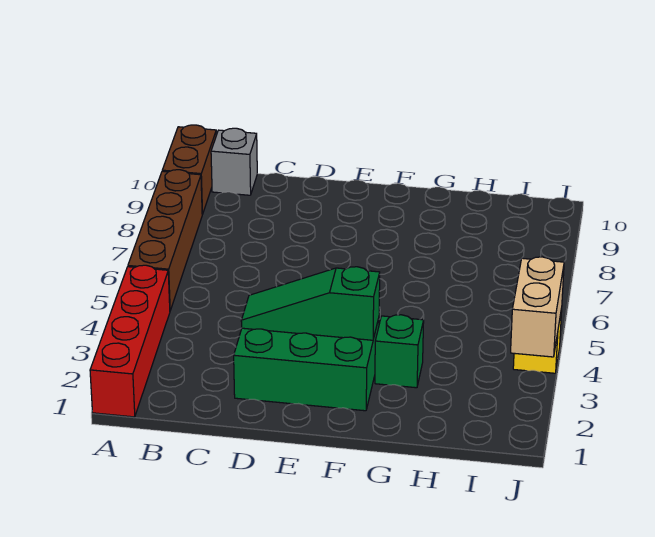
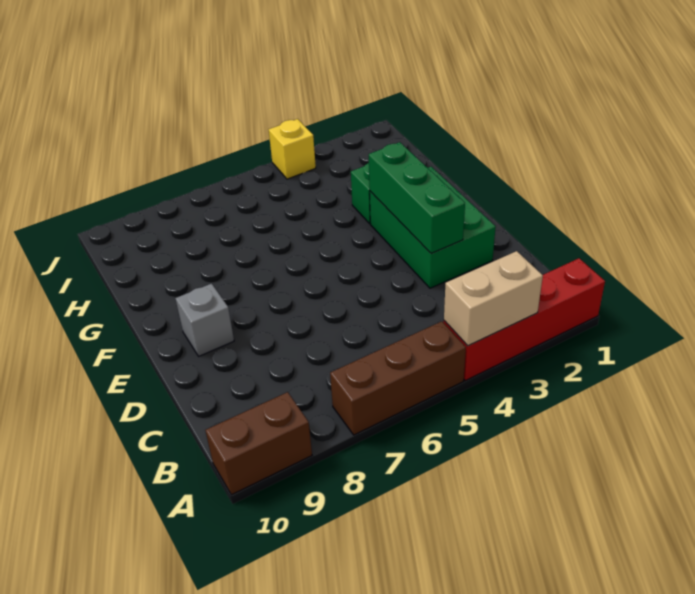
brown 1x4 brick [128,170,202,310] -> brown 1x3 brick [330,321,466,435]
grey 1x1 brick [211,128,257,195] -> grey 1x1 brick moved to [175,284,234,356]
green 1x3 slope [241,267,380,340] -> green 1x3 brick [369,142,465,254]
tan 1x2 brick [511,257,564,357] -> tan 1x2 brick moved to [444,251,543,346]

